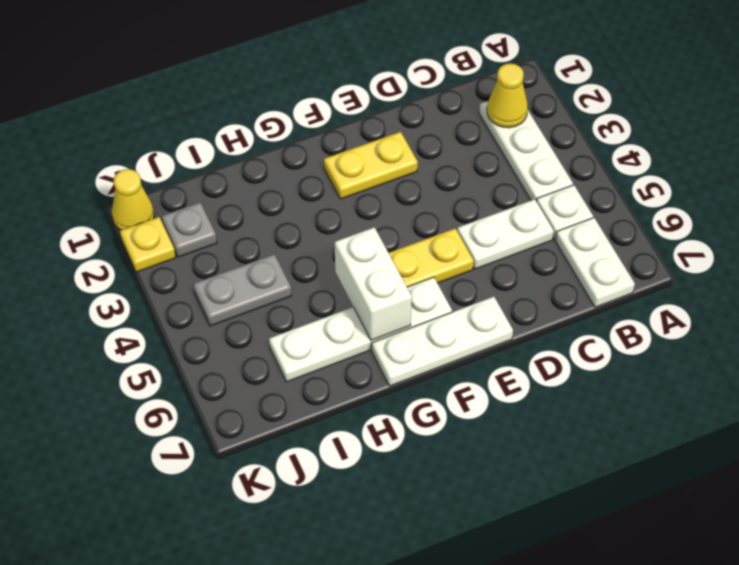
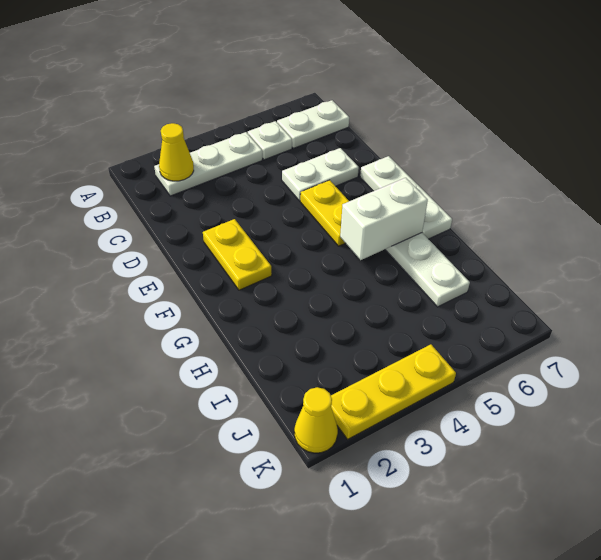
white 1x2 plate [457,199,554,269] -> white 1x2 plate turned to [282,148,359,201]
grey 1x2 plate [193,254,291,326] -> none
grey 1x1 plate [161,202,217,257] -> none
yellow 1x1 plate [120,217,176,272] -> yellow 1x3 plate [331,344,456,439]

